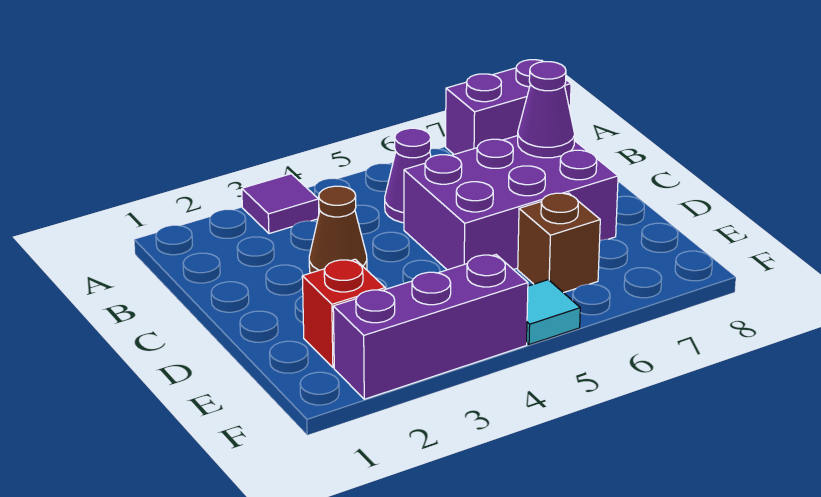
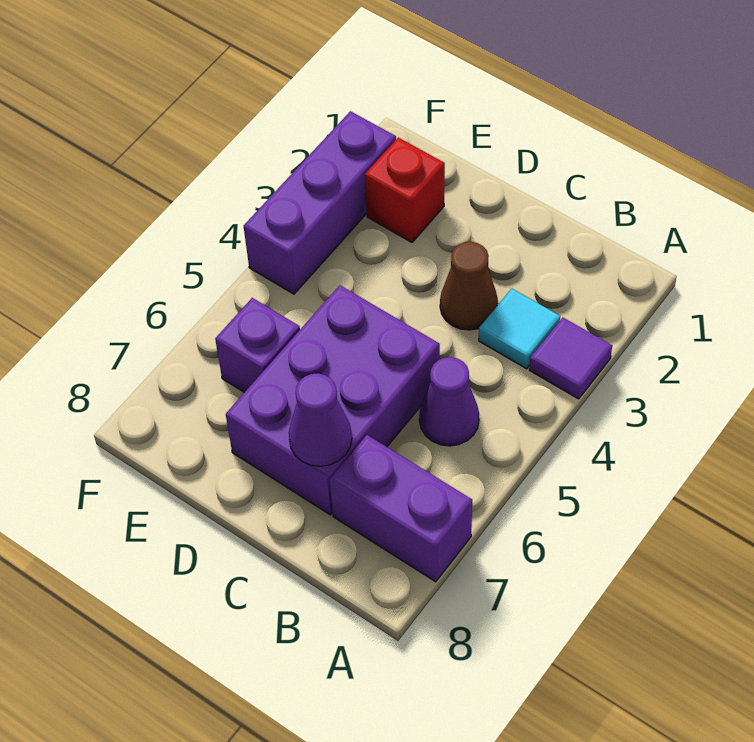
purple 1x2 brick [446,60,571,154] -> purple 1x2 brick turned to [330,435,472,582]
brown 1x1 brick [518,193,600,293] -> purple 1x1 brick [215,298,300,392]
cyan 1x1 tile [527,280,580,345] -> cyan 1x1 tile moved to [479,289,560,369]

